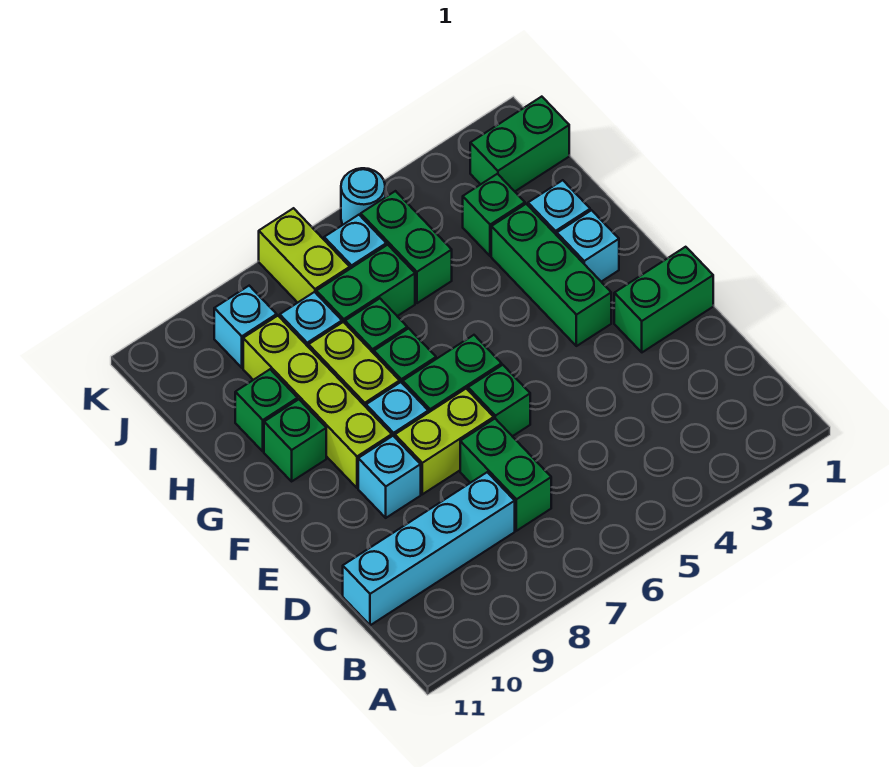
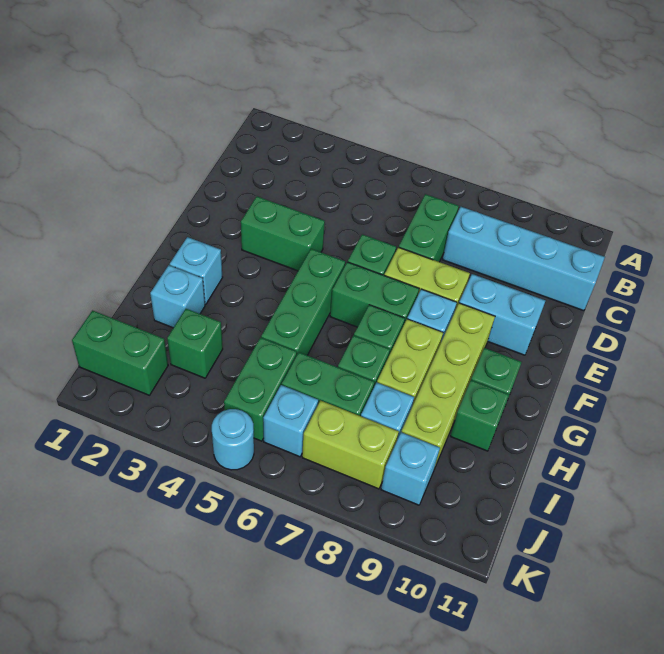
green 1x2 brick [614,247,713,352] -> green 1x2 brick moved to [241,196,325,271]
cyan 1x1 brick [358,436,421,518] -> cyan 1x2 brick [459,274,545,355]
green 1x3 brick [491,204,611,346] -> green 1x3 brick moved to [261,249,345,355]
lime 1x2 brick [259,208,350,303] -> lime 1x2 brick turned to [302,401,399,489]

